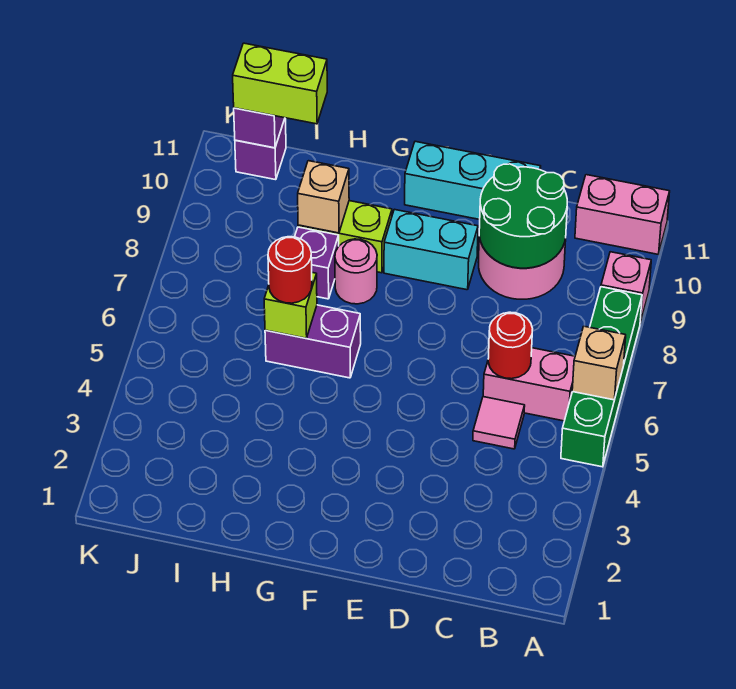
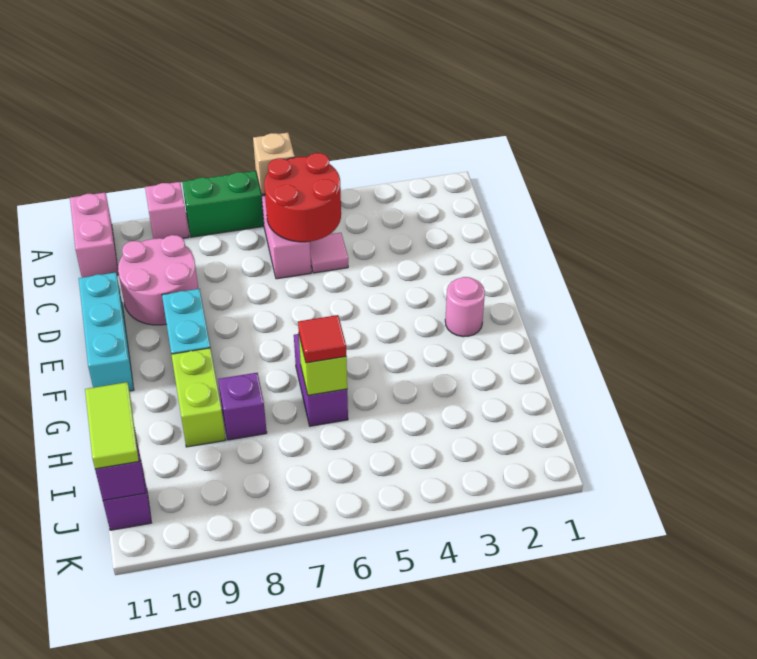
red 1x1 round brick [488,312,533,379] -> red 2x2 round brick [264,153,341,242]
green 2x2 round brick [479,164,567,268] -> none
pink 1x1 round brick [335,239,377,304] -> pink 1x1 round brick moved to [445,277,485,337]
red 1x1 round brick [268,237,312,303] -> red 1x1 tile [298,315,346,363]
tan 1x1 brick [298,161,349,233] -> none
lime 1x2 brick [233,43,327,124] -> lime 1x2 tile [85,382,139,469]

